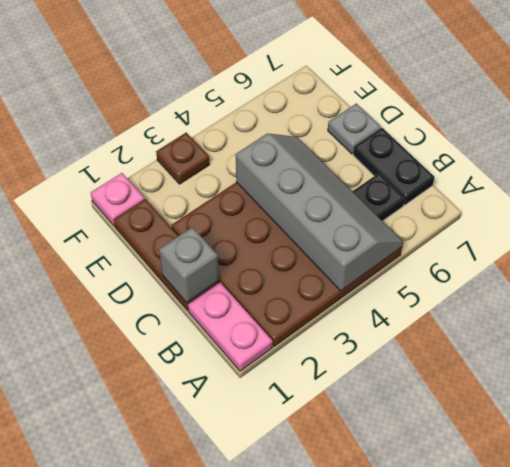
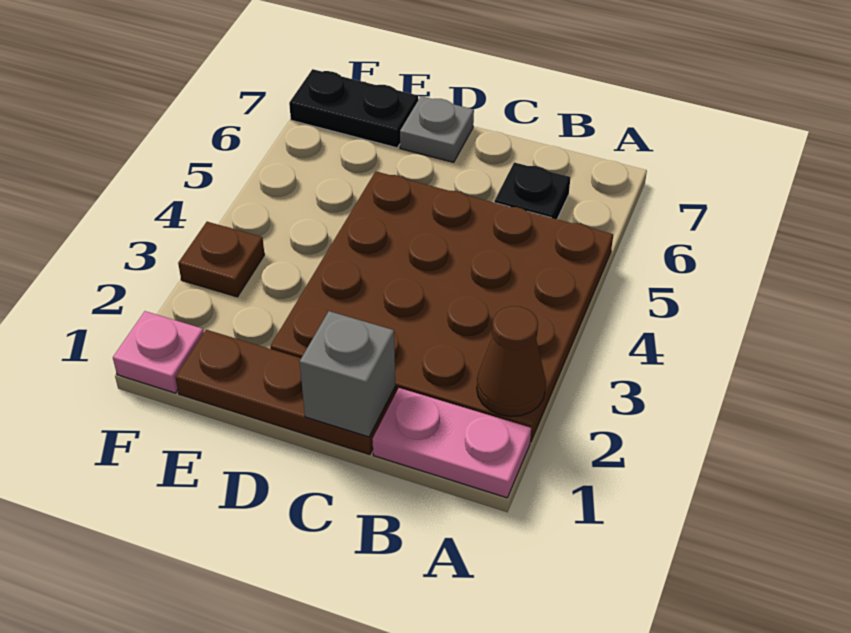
none -> brown 1x1 cone [477,306,546,417]
grey 2x4 slope [236,133,403,291] -> none
black 1x2 plate [353,128,435,205] -> black 1x2 plate moved to [289,69,418,148]

